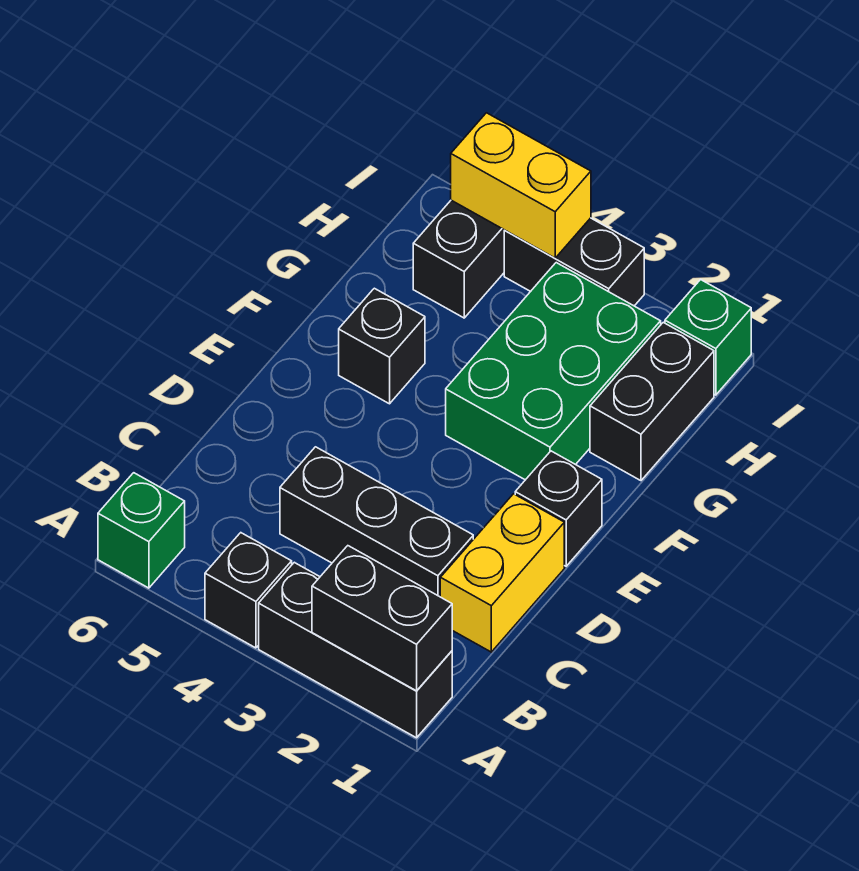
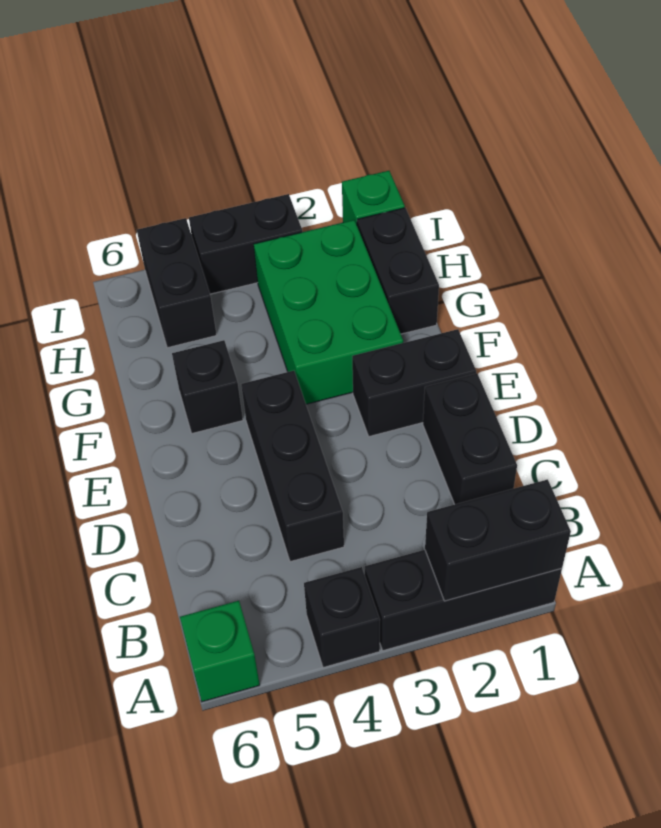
yellow 1x2 brick [440,494,564,652] -> black 1x2 brick [423,373,517,504]
black 1x3 brick [280,447,473,597] -> black 1x3 brick turned to [241,371,344,562]
black 1x1 brick [515,451,602,566] -> black 1x2 brick [352,329,476,436]
yellow 1x2 brick [451,113,591,258] -> none

